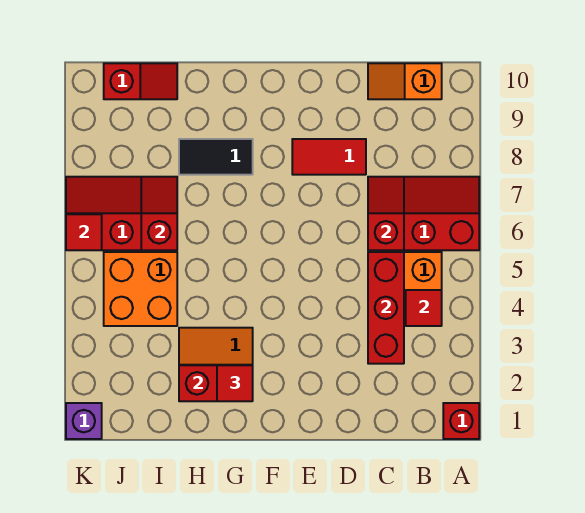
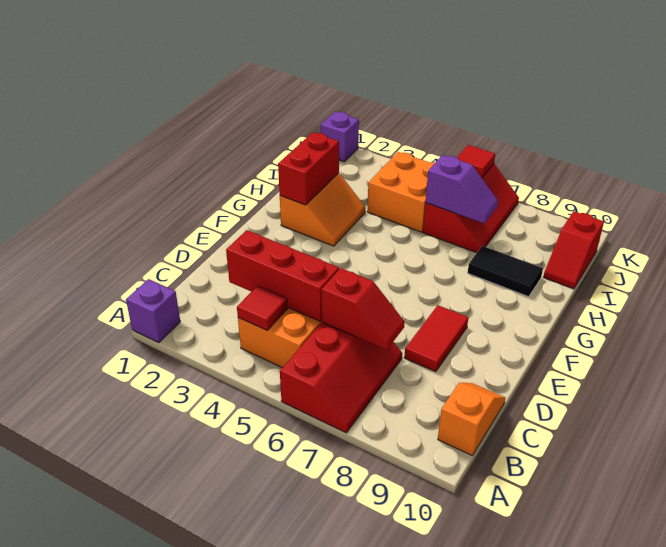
red 1x1 brick [443,403,479,439] -> purple 1x1 brick [126,279,180,343]
red 1x1 tile [217,365,253,401] -> none
black 1x2 tile [179,139,253,175] -> black 1x2 tile turned to [468,246,543,297]
red 1x2 slope [141,177,177,250] -> purple 1x2 slope [426,155,498,223]

